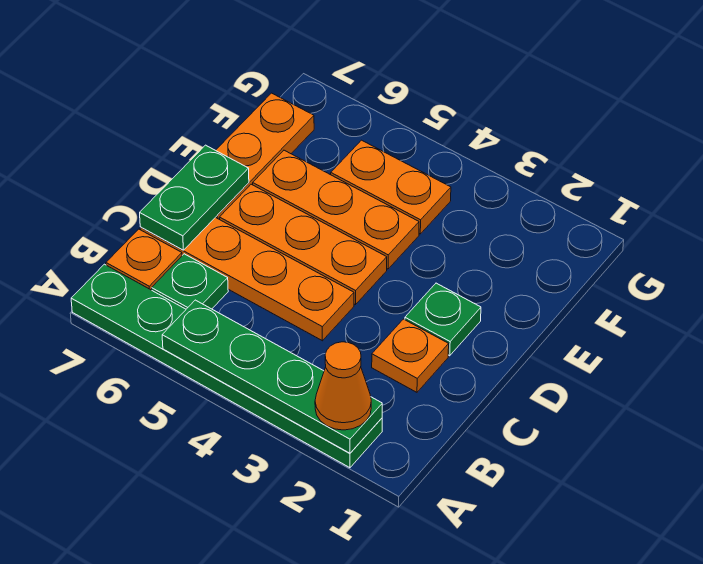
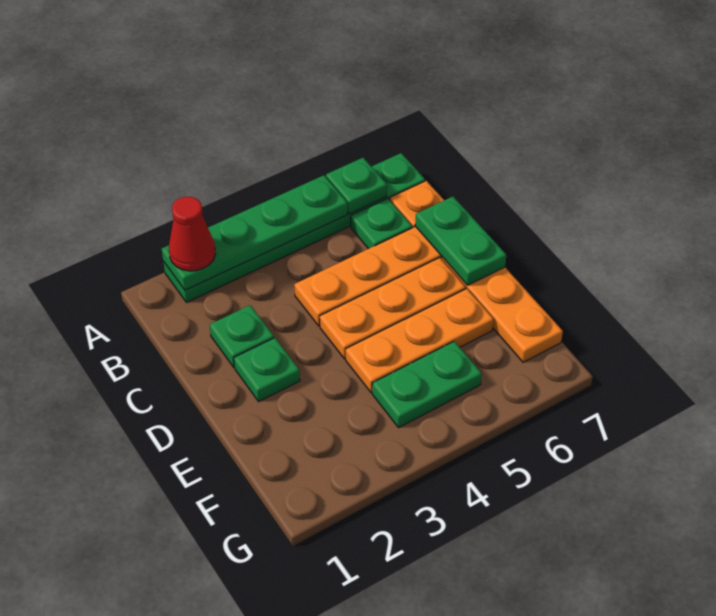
orange 1x1 cone [315,342,371,430] -> red 1x1 cone [169,197,215,271]
none -> green 1x1 plate [326,158,387,214]
orange 1x1 plate [372,319,449,392] -> green 1x1 plate [210,305,274,367]
orange 1x2 plate [331,140,451,234] -> green 1x2 plate [372,341,482,427]

